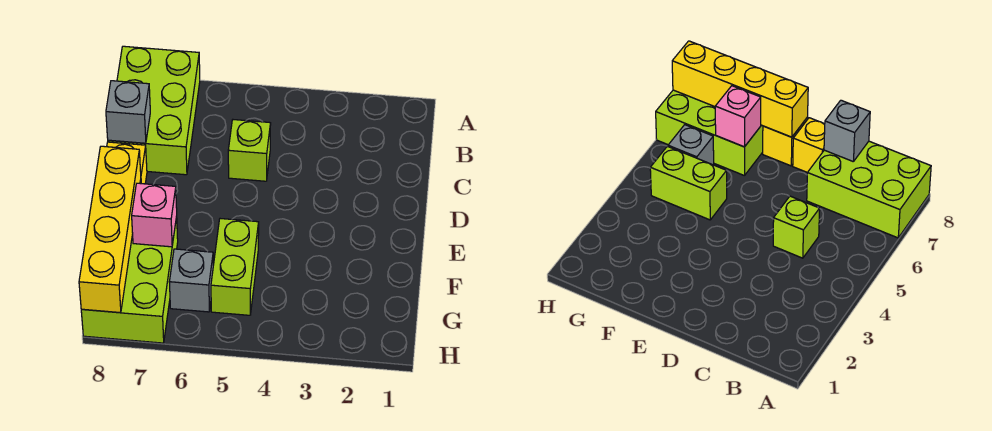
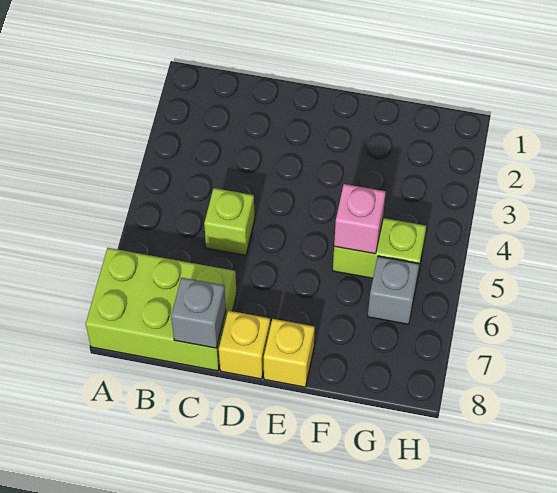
yellow 1x4 brick [79,146,141,313] -> none
lime 2x3 brick [81,217,178,343] -> none
pink 1x1 brick [132,183,177,247] -> pink 1x1 brick moved to [334,184,386,254]

